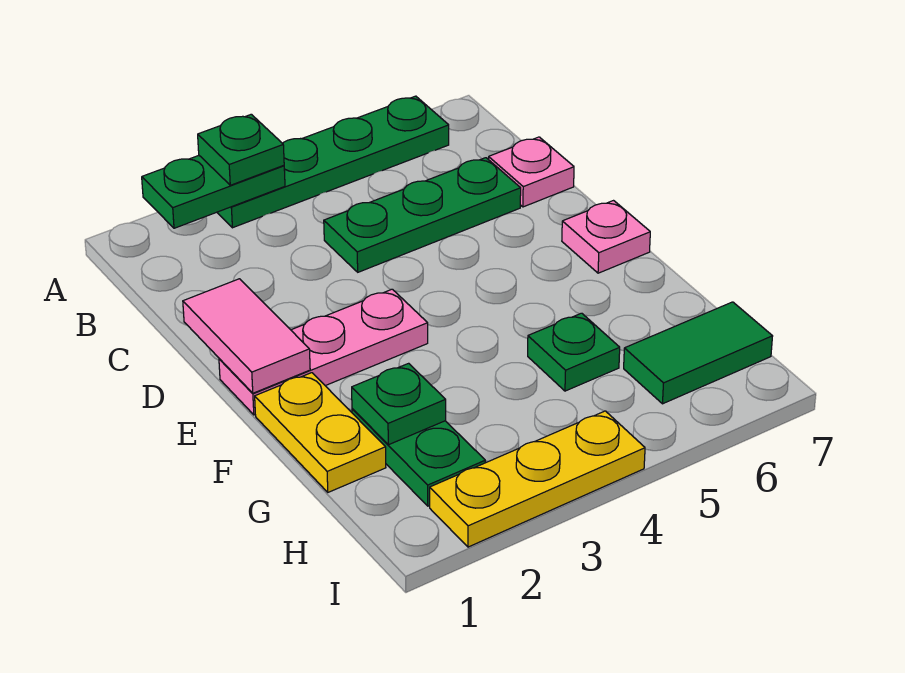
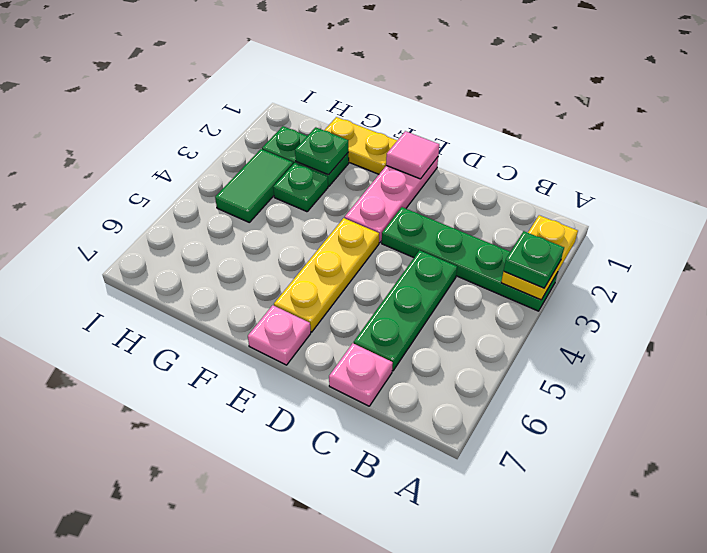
green 1x2 plate [142,156,285,228] -> yellow 1x2 plate [501,215,578,300]
green 1x4 plate [217,96,449,228] -> green 1x4 plate turned to [382,207,558,311]
pink 1x2 tile [183,279,310,393] -> pink 1x1 tile [386,131,439,179]
green 1x1 plate [528,313,620,391] -> green 1x1 plate moved to [273,163,328,212]
green 1x2 tile [624,302,773,404] -> green 1x2 tile moved to [215,149,293,222]
yellow 1x3 plate [430,411,645,547] -> yellow 1x3 plate moved to [274,218,379,332]

